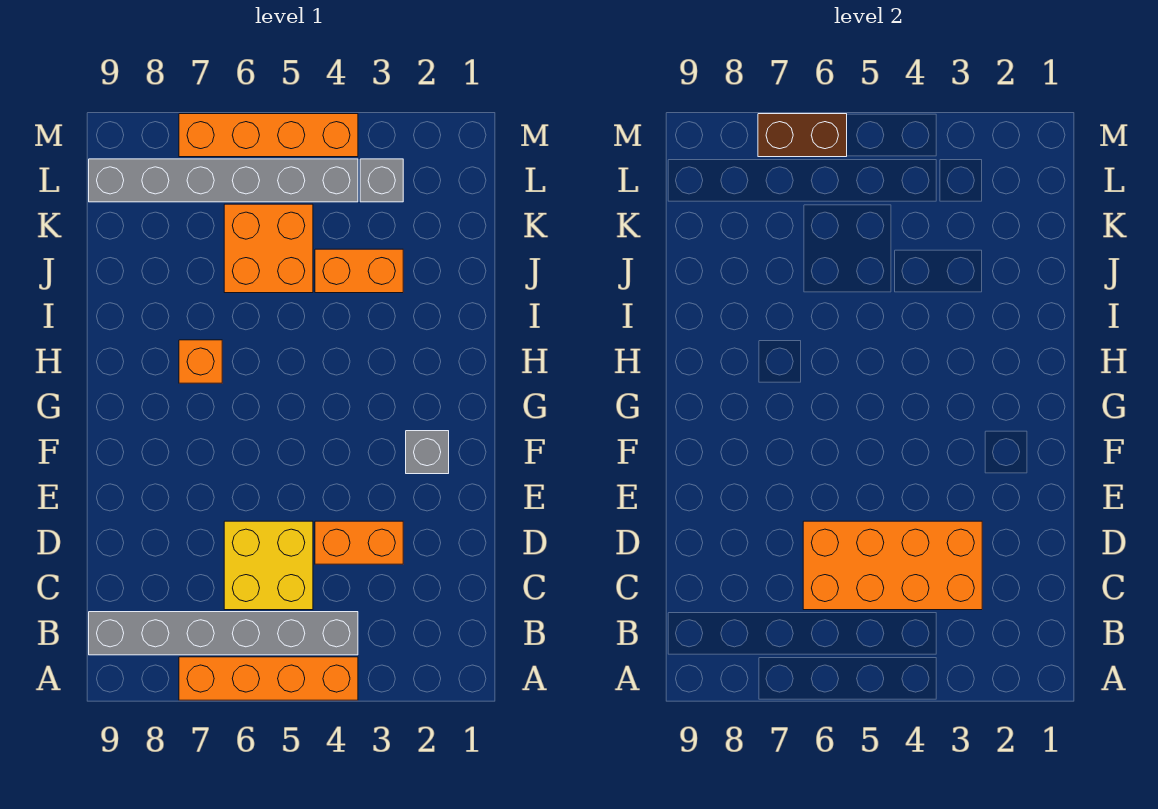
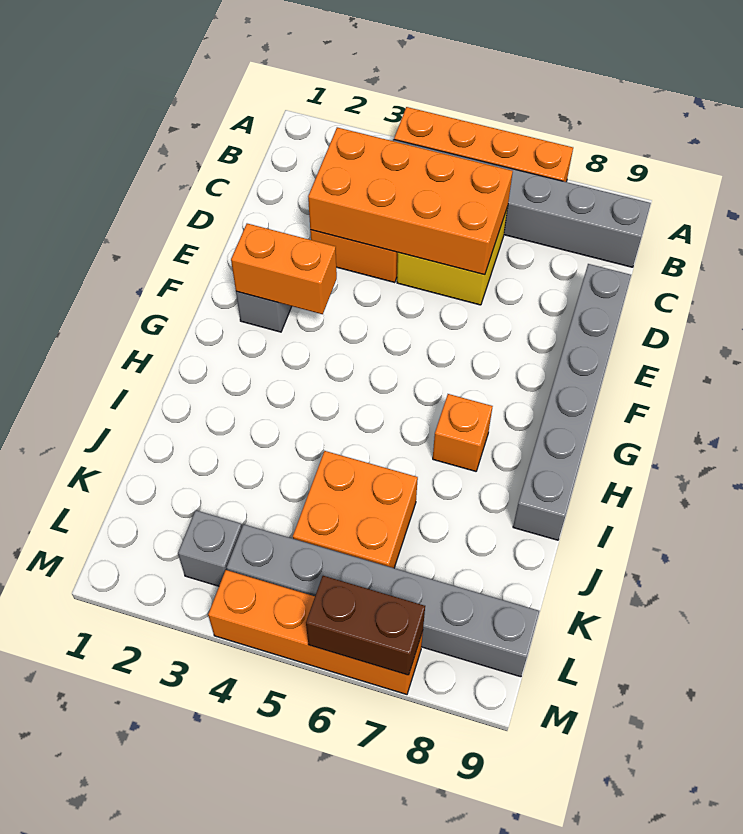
none -> grey 1x6 brick [513,264,631,540]
orange 1x2 brick [315,249,403,293] -> orange 1x2 brick moved to [231,224,337,314]

